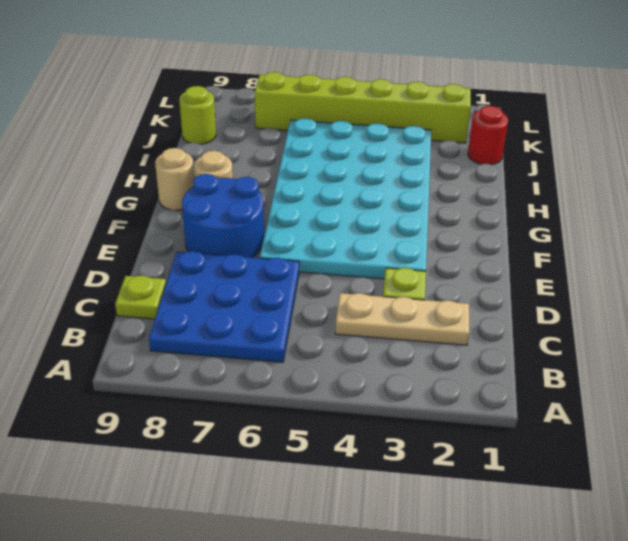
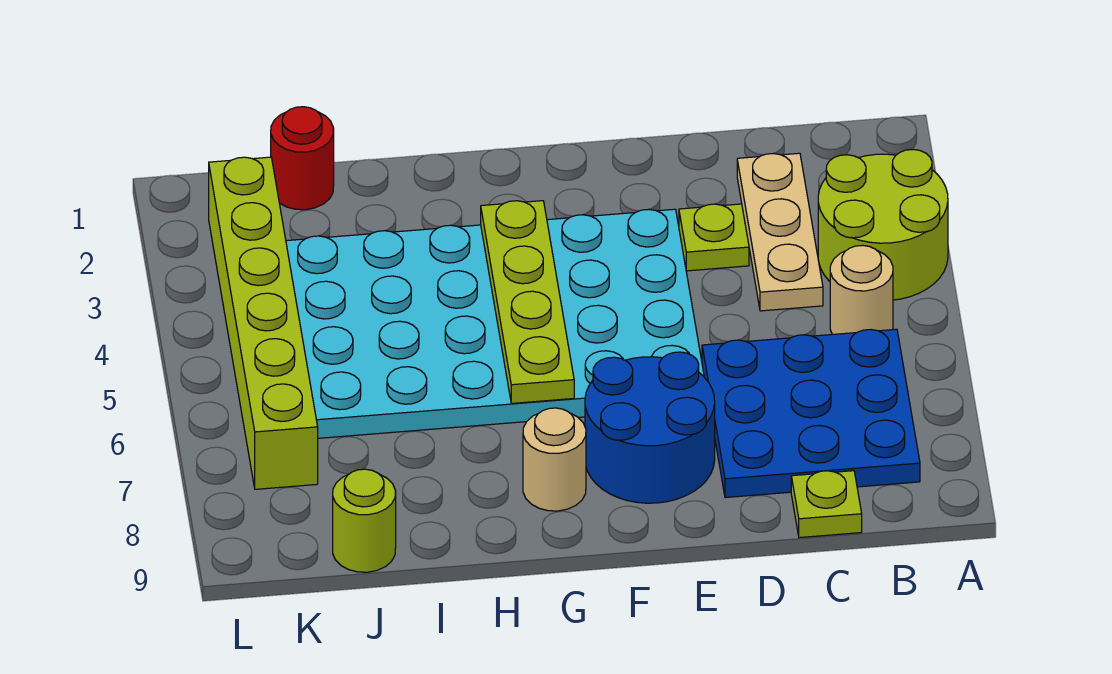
none -> lime 2x2 round brick [818,149,948,300]
none -> lime 1x4 plate [481,201,574,403]
tan 1x1 round brick [155,148,194,210] -> tan 1x1 round brick moved to [830,245,893,335]

